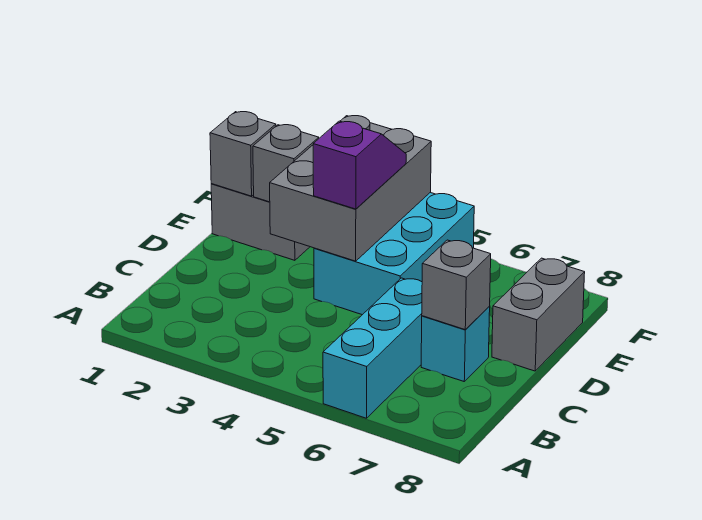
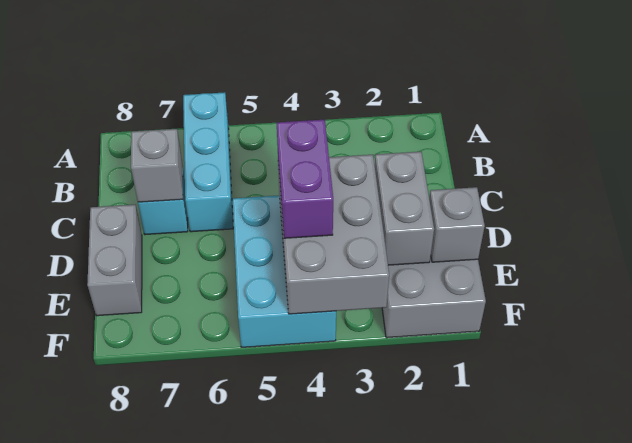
purple 1x2 slope [313,121,406,209] -> purple 1x2 brick [277,120,333,238]
grey 1x1 brick [253,125,319,202] -> grey 1x2 brick [375,152,434,265]

